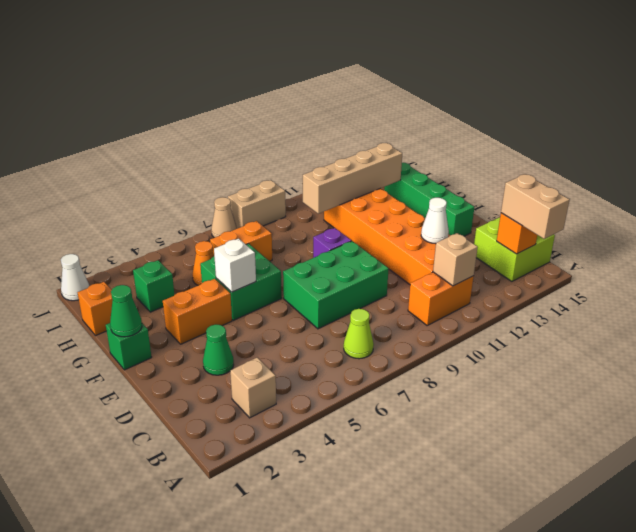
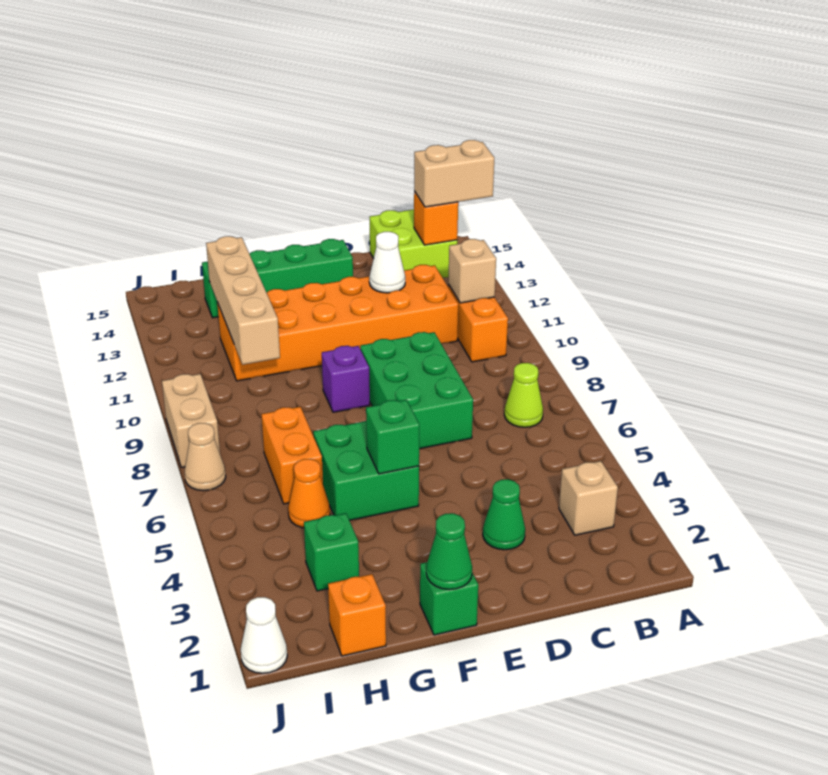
orange 1x2 brick [163,279,232,344] -> none
white 1x1 brick [214,239,256,292] -> green 1x1 brick [366,400,419,474]

